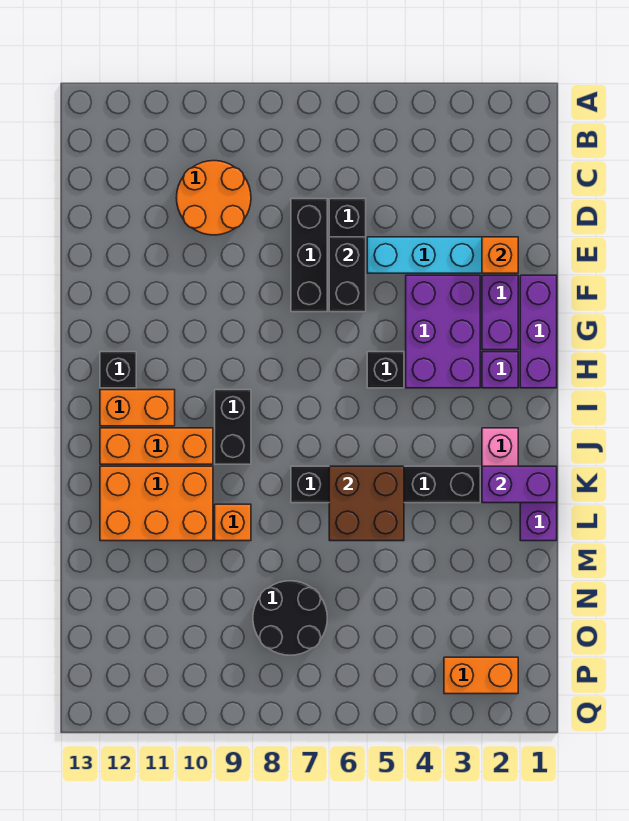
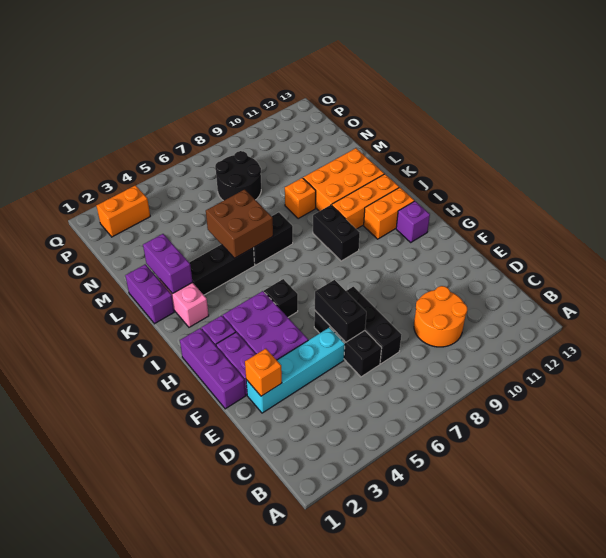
black 1x1 brick [100,352,136,388] -> purple 1x1 brick [396,201,430,242]
purple 1x2 brick [482,466,557,503] -> purple 1x2 brick turned to [143,234,192,294]

